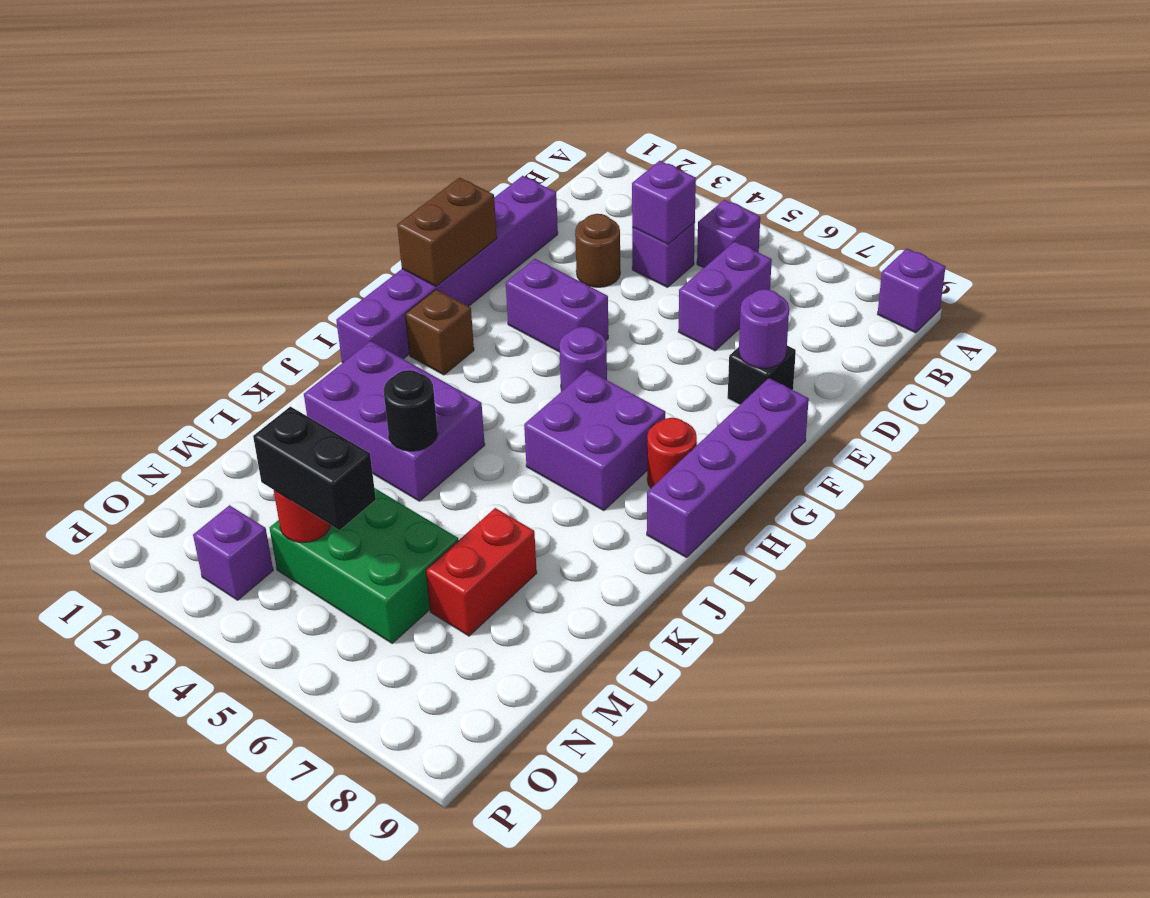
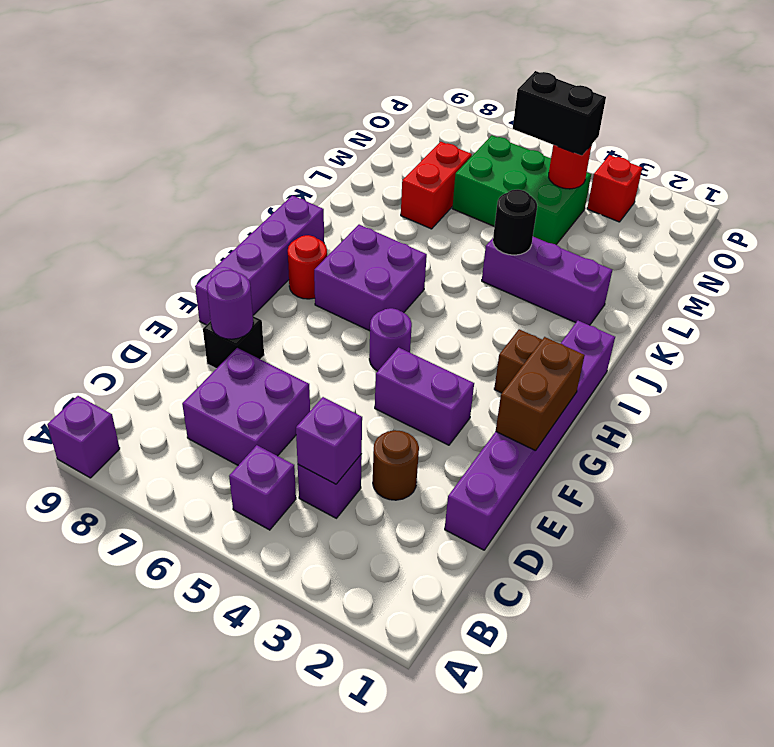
purple 1x2 brick [678,241,772,351] -> purple 2x2 brick [182,348,310,465]
purple 2x3 brick [304,341,485,501] -> purple 1x3 brick [482,237,612,325]
purple 1x1 brick [193,505,273,600] -> red 1x1 brick [587,155,642,222]

